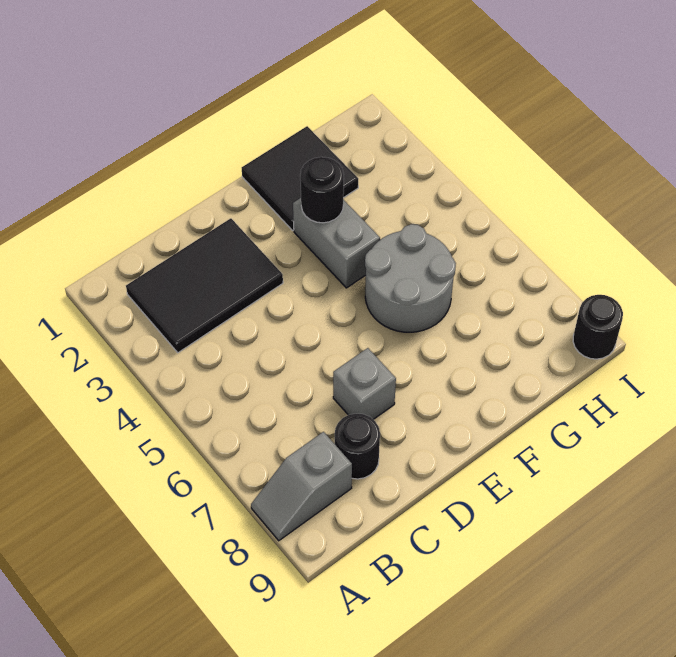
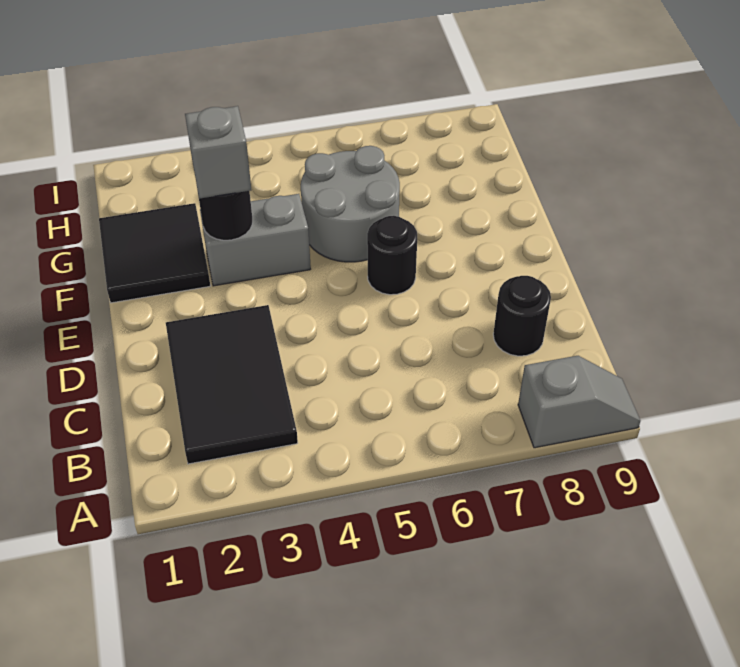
grey 1x2 slope [251,432,352,541] -> grey 1x2 slope turned to [518,356,640,448]
grey 1x1 brick [333,348,396,419] -> grey 1x1 brick moved to [185,106,251,198]
black 1x1 round brick [573,295,623,359] -> black 1x1 round brick moved to [367,216,417,295]

